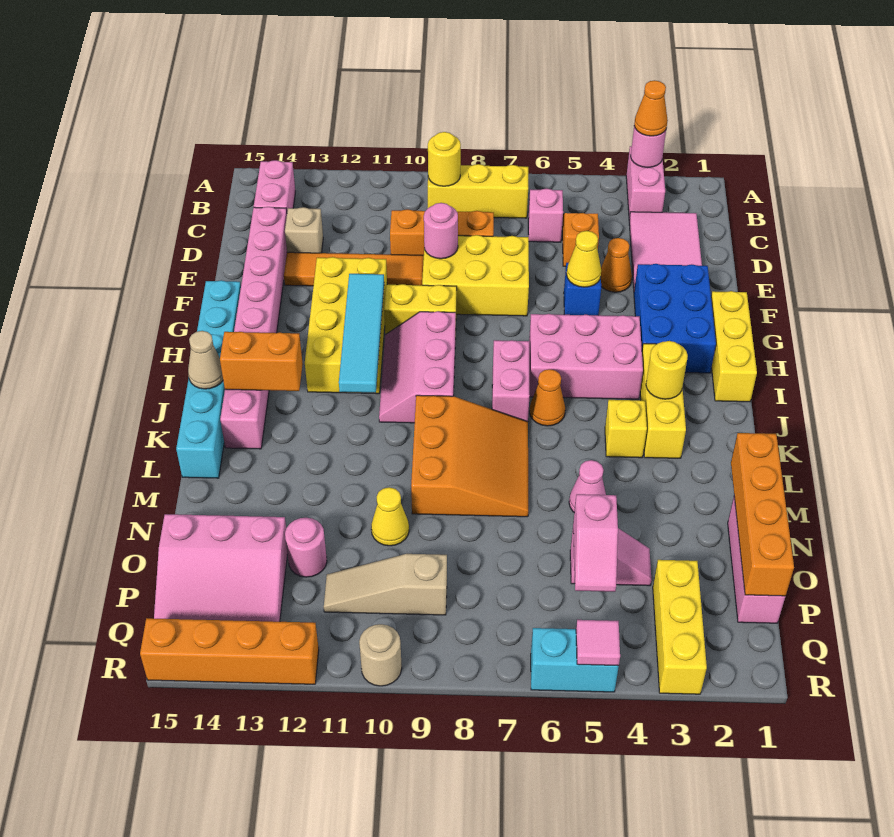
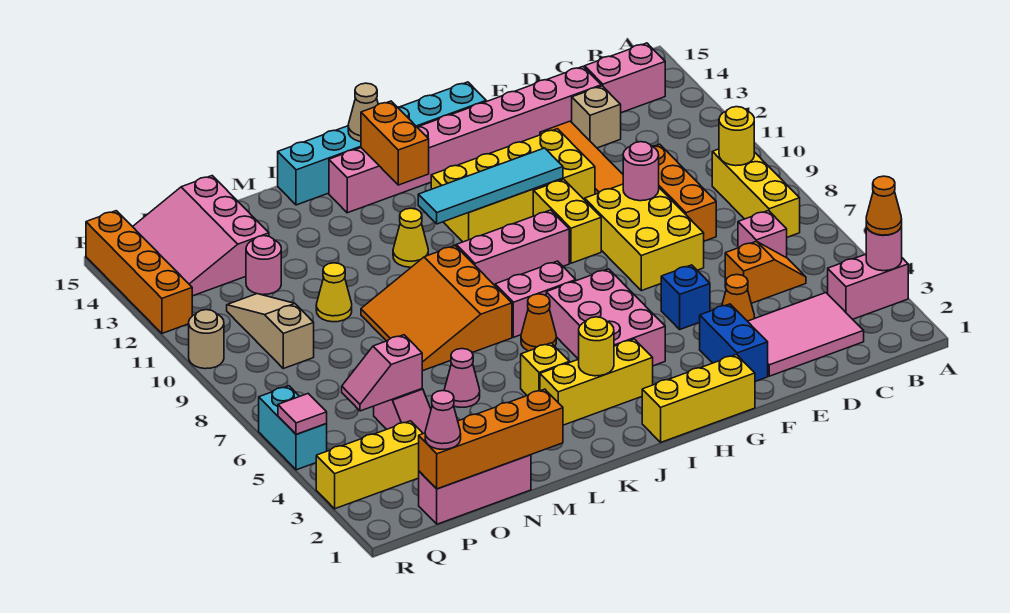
blue 2x3 brick [634,264,716,373] -> blue 1x2 brick [699,304,768,382]
yellow 1x1 cone [567,231,601,287] -> yellow 1x1 cone moved to [393,208,428,267]
orange 3x3 slope [411,395,528,517] -> orange 3x3 slope turned to [361,246,512,371]
none -> pink 1x1 cone [425,391,461,449]

